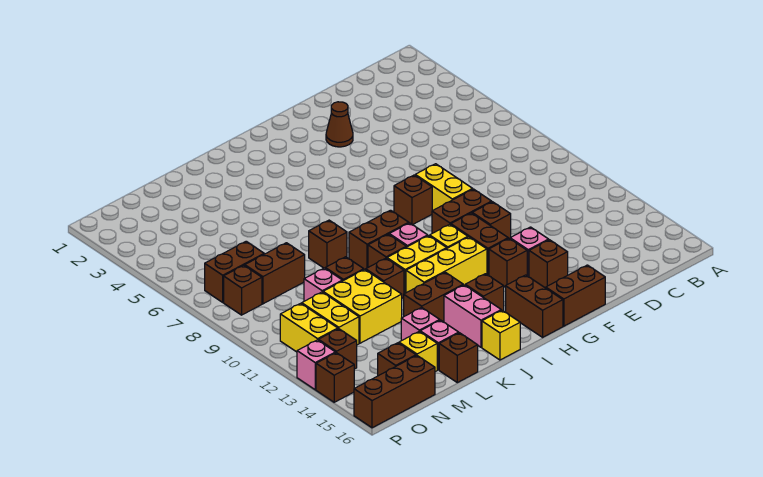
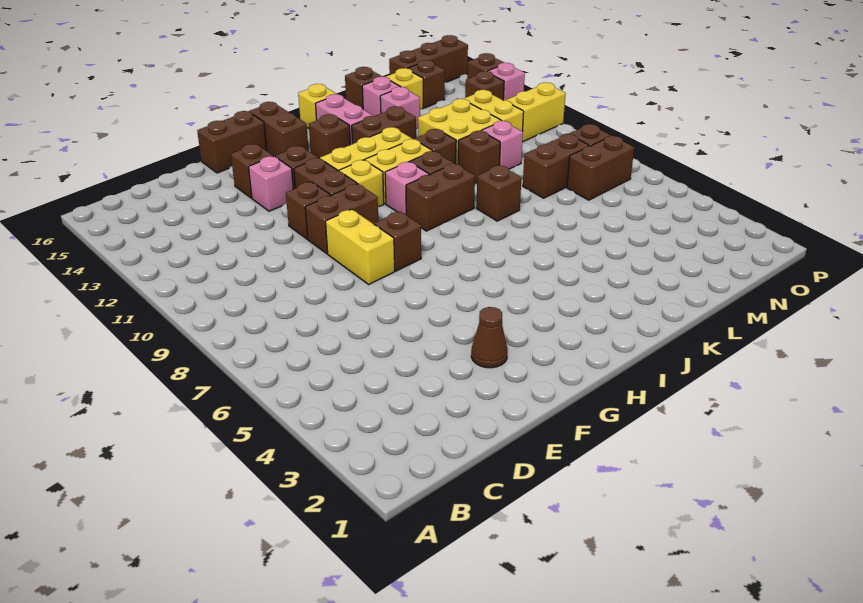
yellow 1x2 brick [280,303,338,352] -> yellow 1x2 brick turned to [506,82,566,142]

